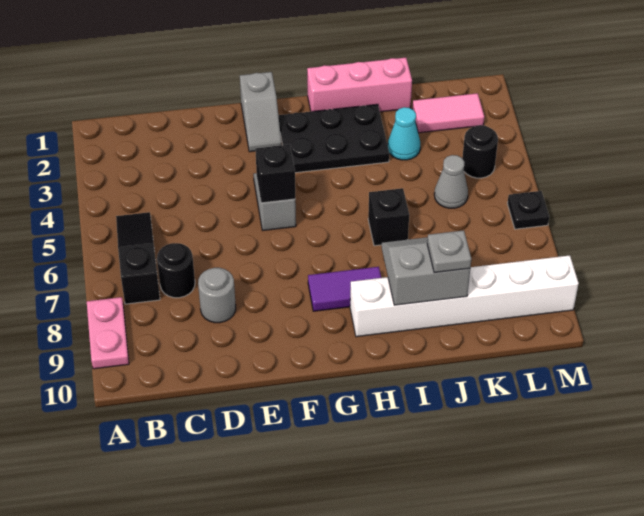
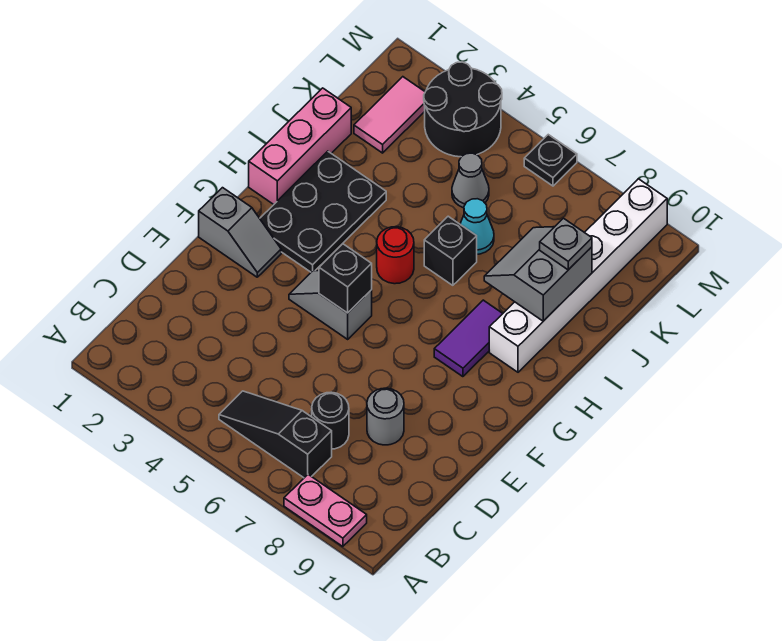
none -> red 1x1 round brick [377,227,414,284]
cyan 1x1 cone [388,107,420,160] -> cyan 1x1 cone moved to [460,199,494,254]
black 1x1 round brick [462,125,498,178] -> black 2x2 round brick [424,62,502,157]

